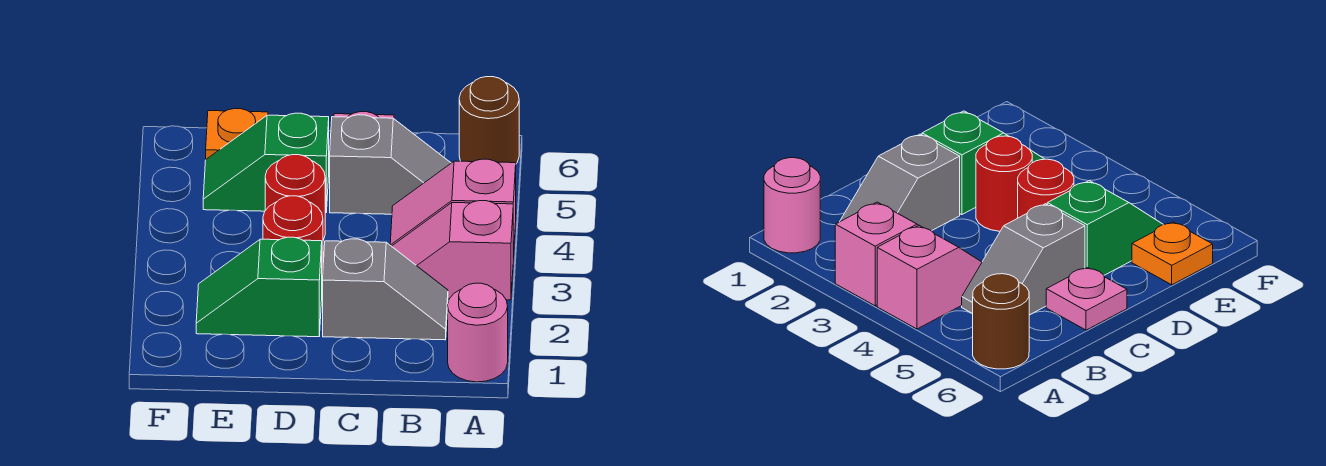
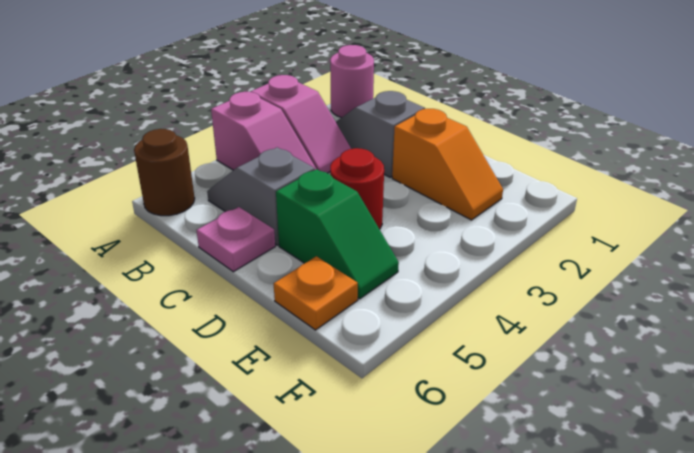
green 1x2 slope [196,237,322,337] -> orange 1x2 slope [392,109,503,220]
red 1x1 round brick [263,196,323,278] -> none

